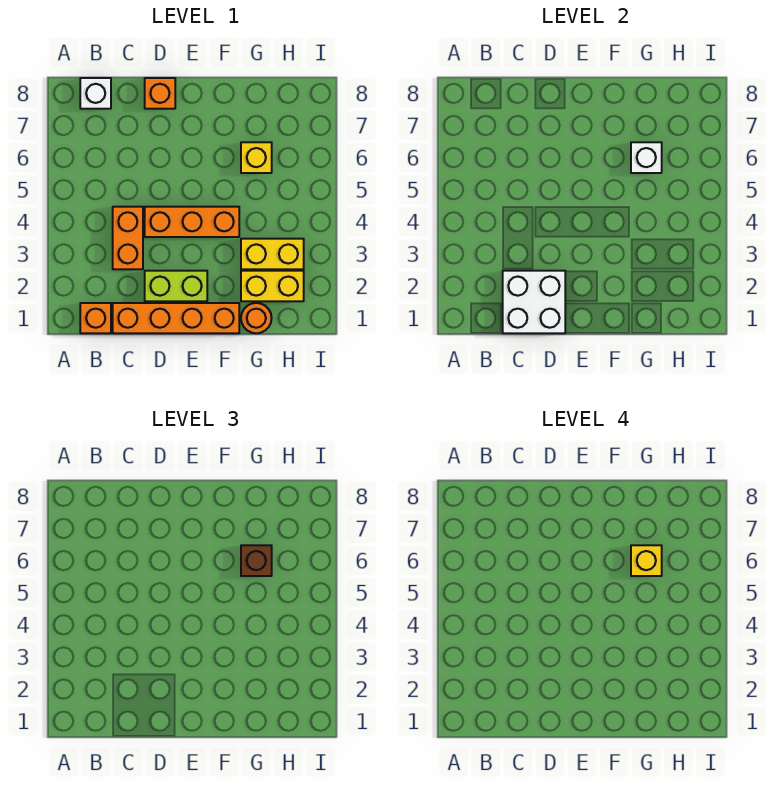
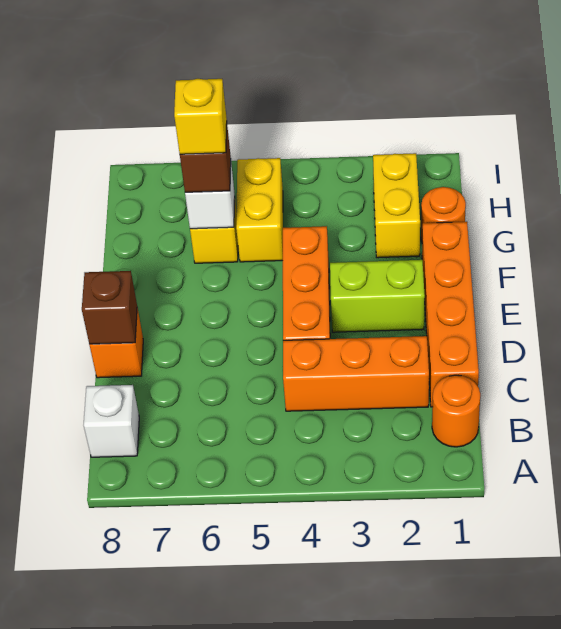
orange 1x1 brick [80,303,111,333] -> orange 1x1 round brick [432,375,480,447]
white 2x2 brick [503,271,565,333] -> none
orange 1x2 brick [113,207,143,269] -> orange 1x3 brick [283,336,429,411]
lime 1x2 brick [145,271,207,301] -> lime 1x2 brick turned to [330,260,425,332]
none -> brown 1x1 brick [82,271,137,344]
yellow 1x2 brick [241,239,304,269] -> yellow 1x2 brick moved to [236,158,283,262]

